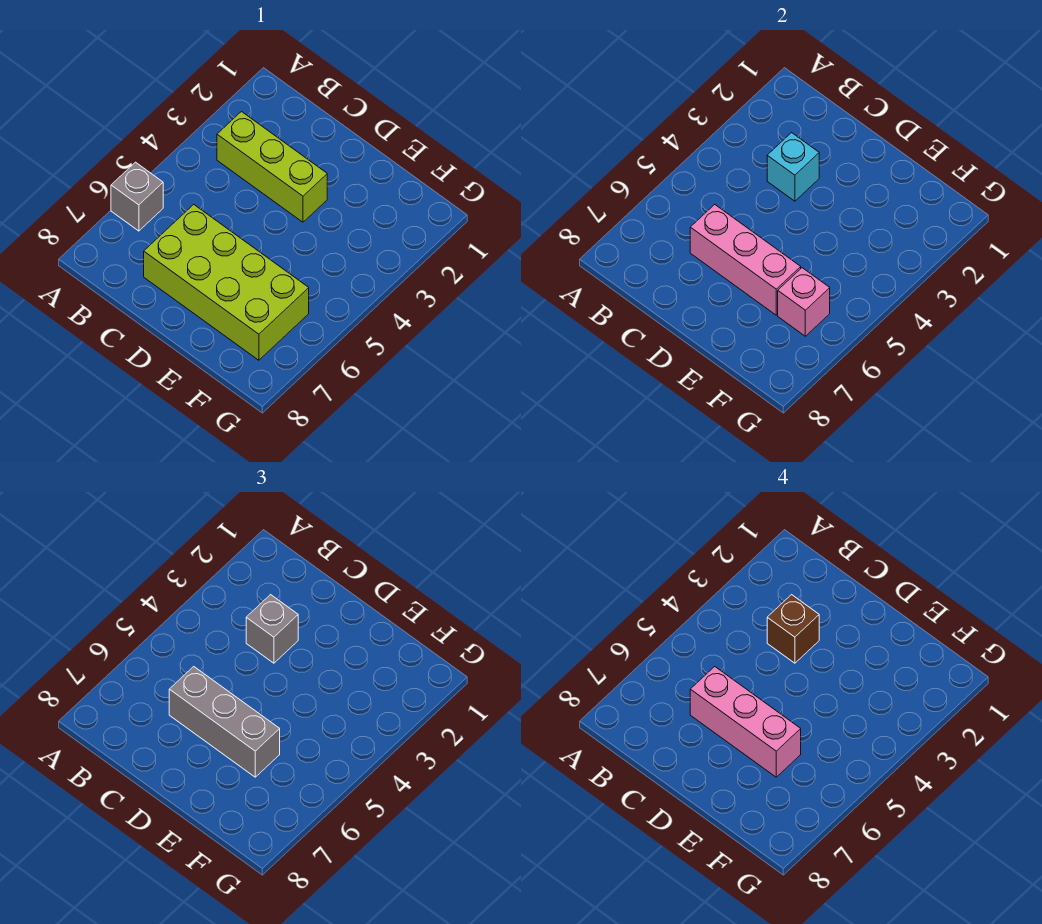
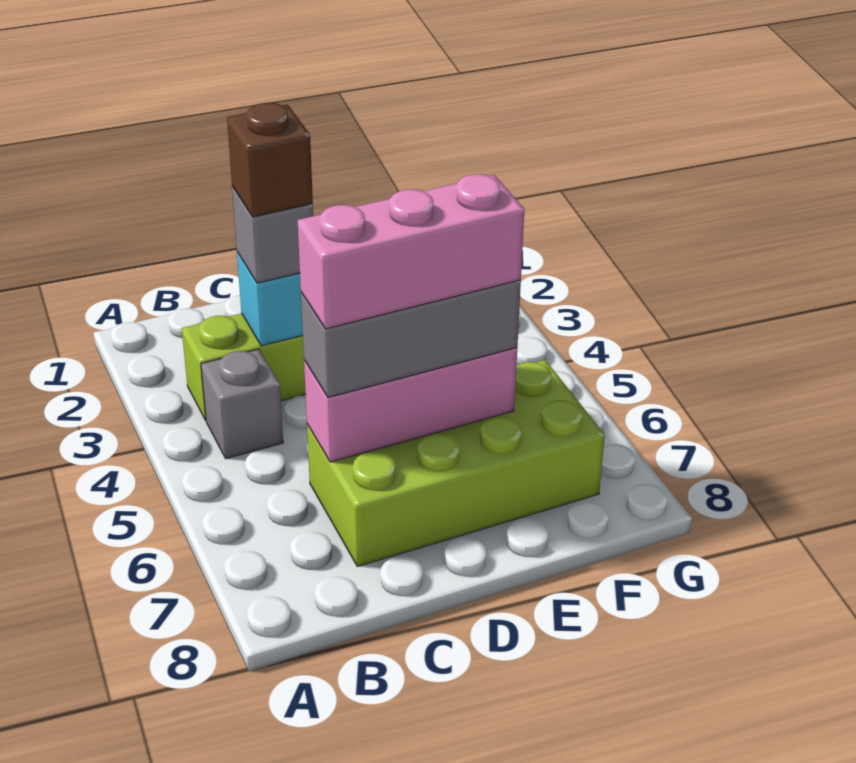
grey 1x1 brick [111,162,163,231] -> grey 1x1 brick moved to [201,349,283,459]
pink 1x1 brick [778,268,830,336] -> none

